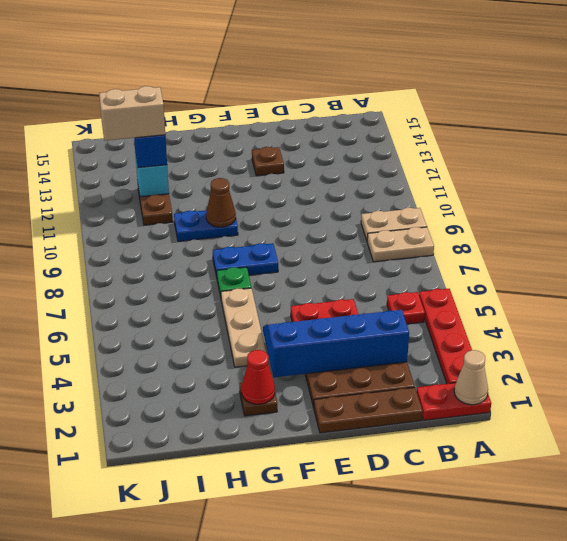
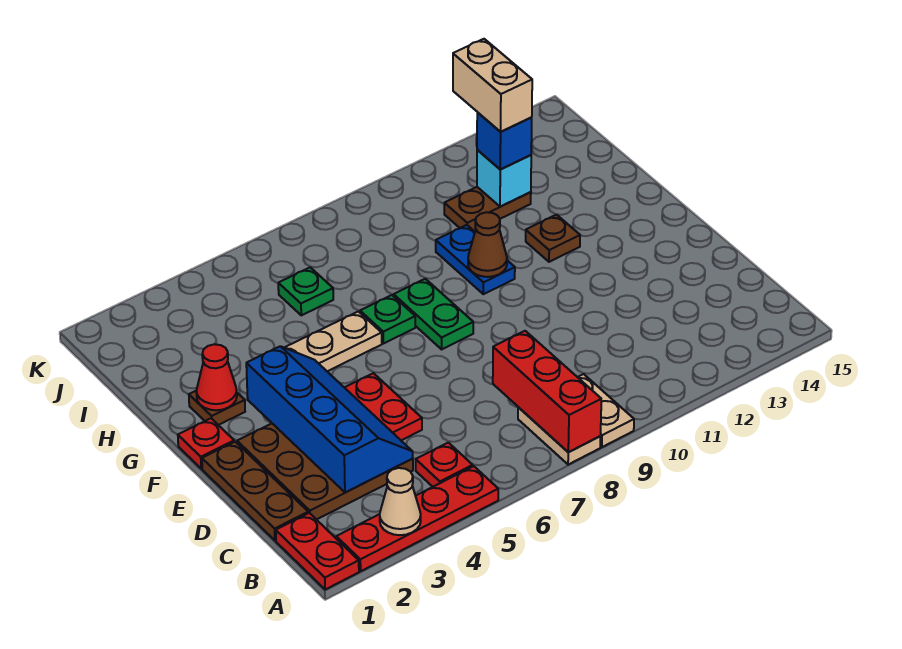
tan 1x1 cone [454,350,488,405] -> tan 1x1 cone moved to [380,468,421,535]
none -> red 1x3 brick [493,331,601,452]
brown 1x1 plate [252,147,284,176] -> brown 1x1 plate moved to [526,215,580,262]
none -> red 1x1 plate [178,418,234,469]
blue 1x2 plate [213,243,278,277] -> green 1x2 plate [394,279,473,349]
none -> green 1x1 plate [278,267,333,315]

